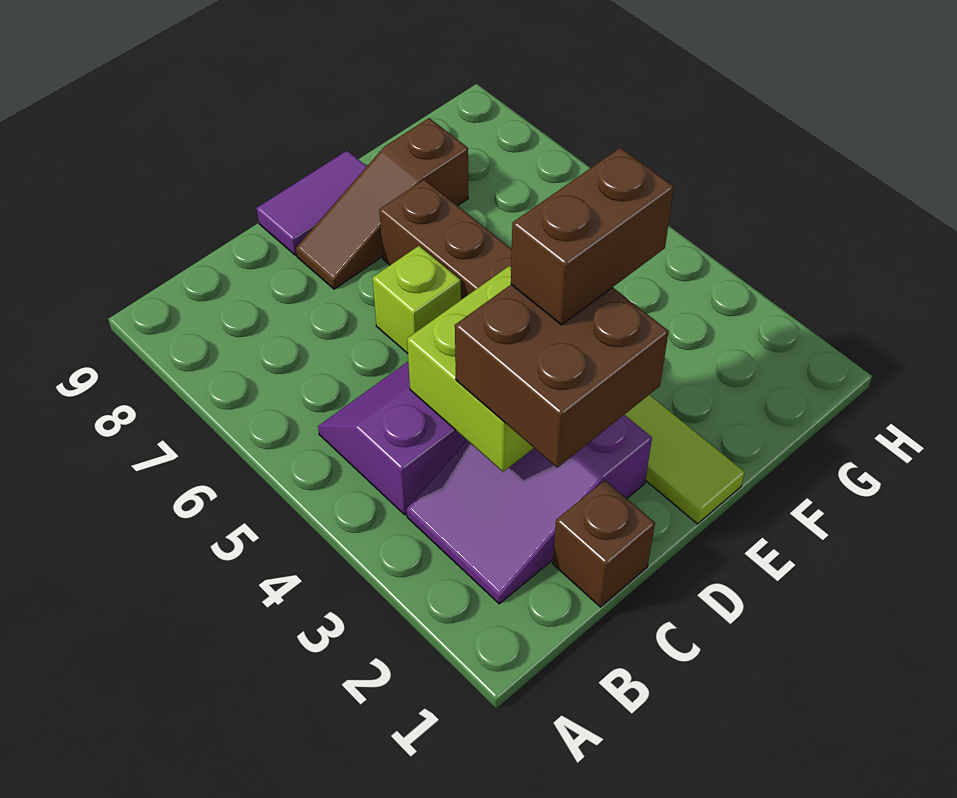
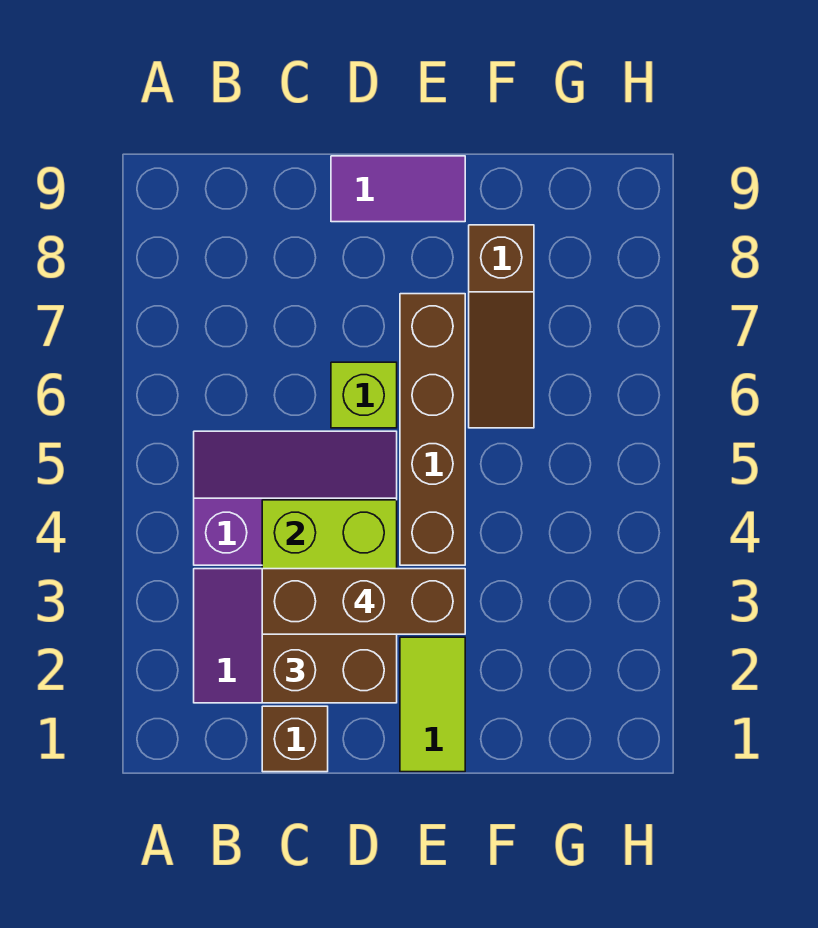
brown 1x2 brick [511,148,674,325] -> brown 1x3 brick [262,569,465,634]
brown 1x3 slope [296,118,468,289] -> brown 1x3 slope turned to [469,225,534,428]

